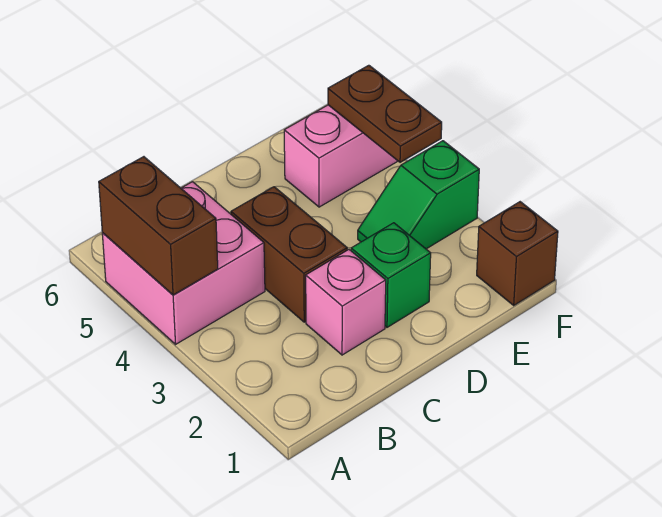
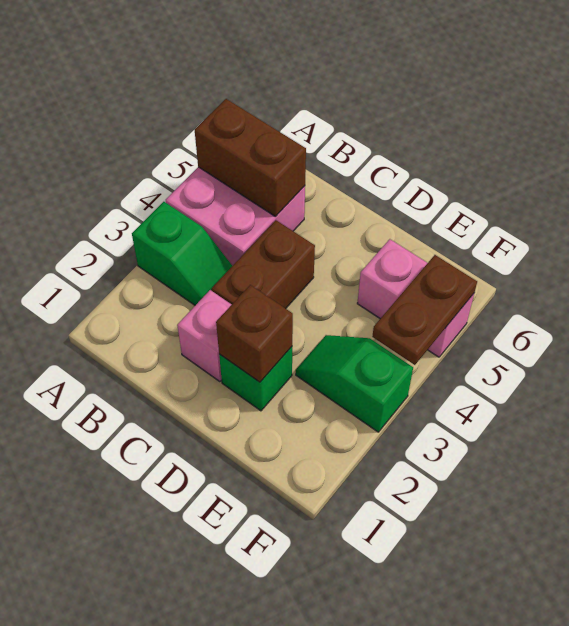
none -> green 1x2 slope [132,202,232,305]
brown 1x2 brick [99,157,218,295] -> brown 1x2 brick turned to [195,99,306,217]
brown 1x1 brick [477,202,558,305] -> brown 1x1 brick moved to [216,285,293,382]

